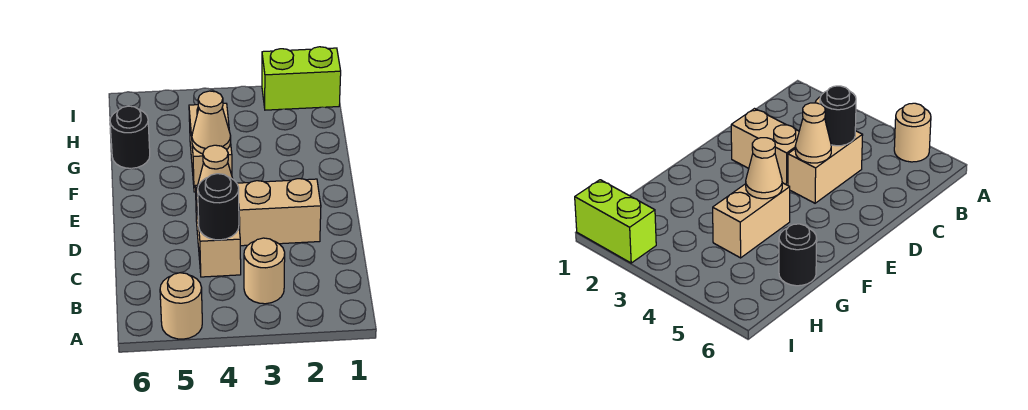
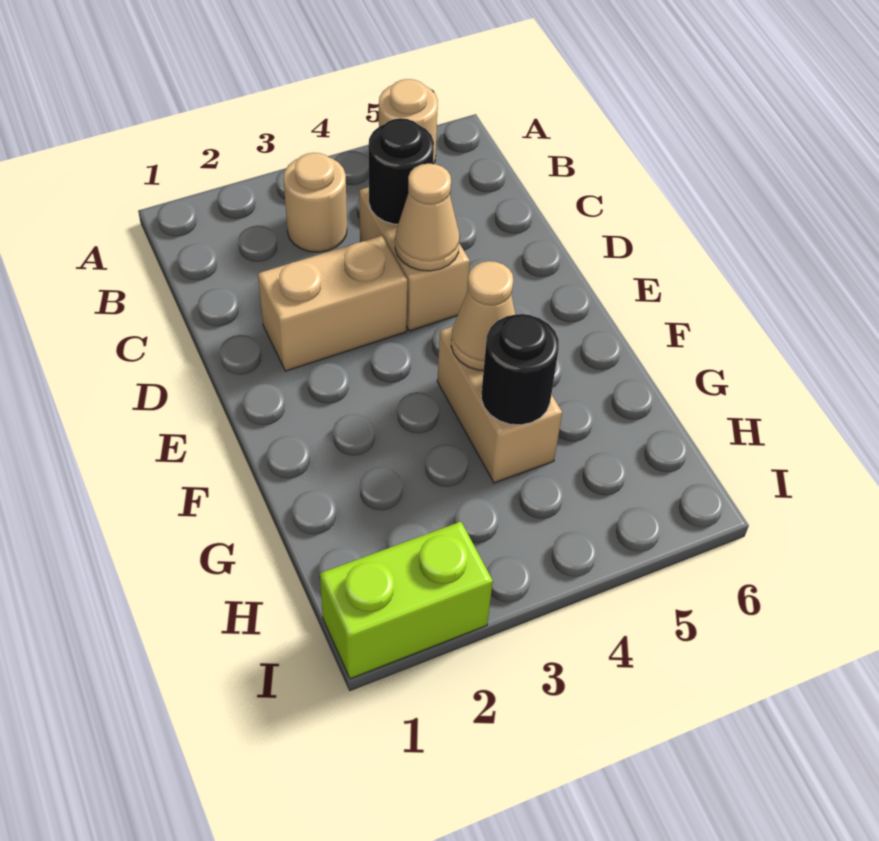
black 1x1 round brick [110,106,150,168] -> black 1x1 round brick moved to [481,314,559,425]

